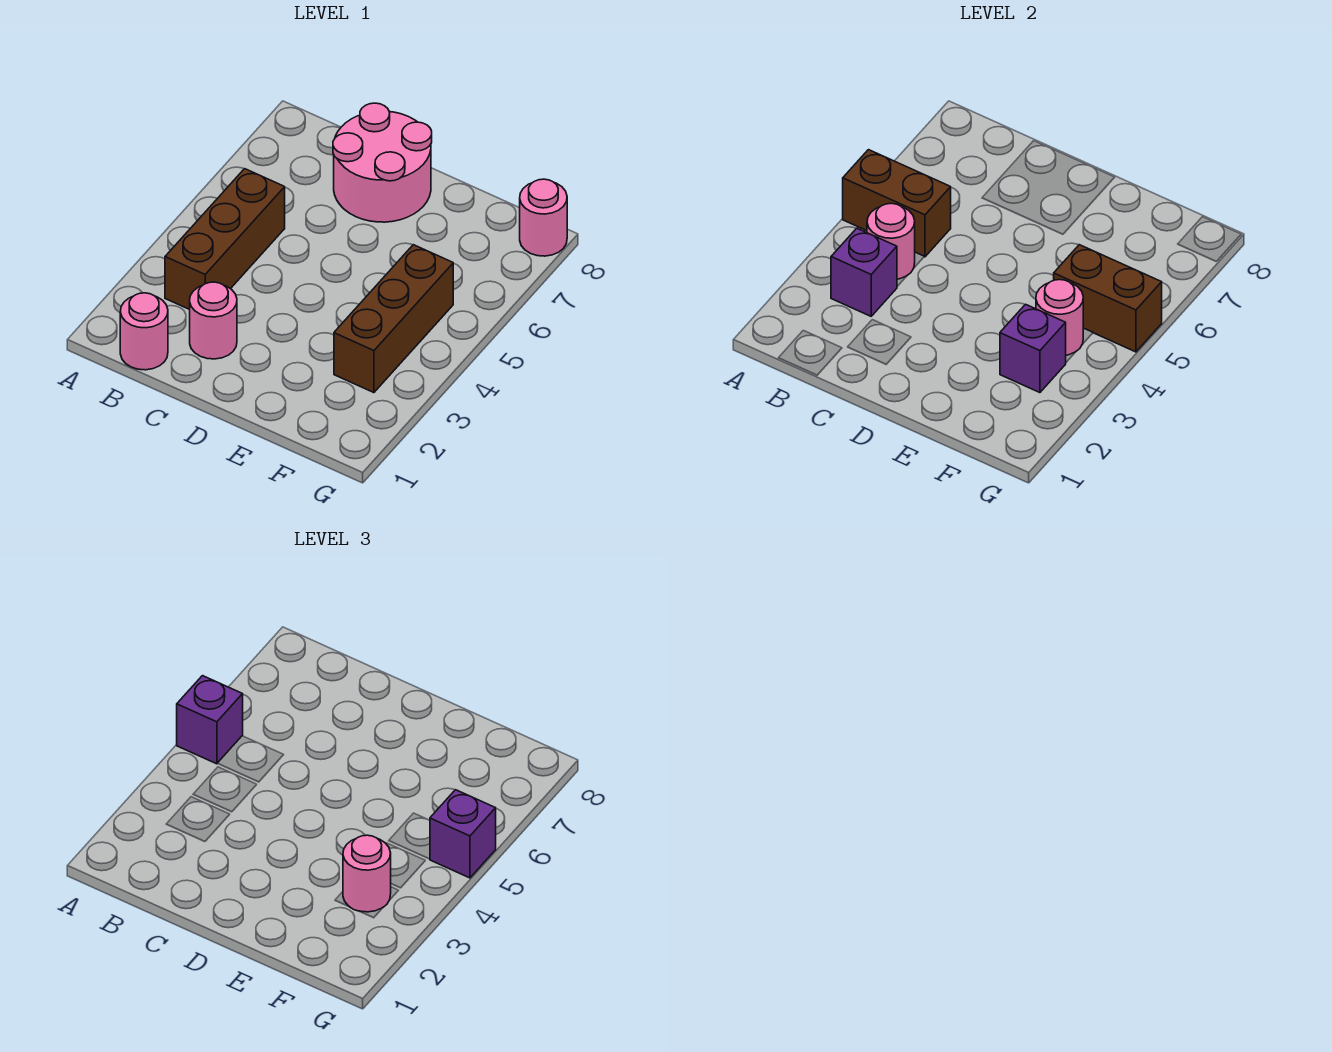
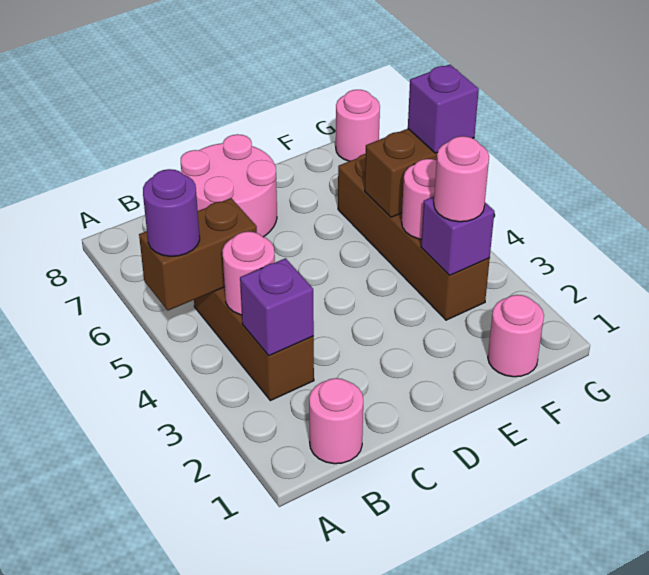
purple 1x1 brick [177,676,243,764] -> purple 1x1 round brick [143,169,200,256]
pink 1x1 round brick [190,282,237,359] -> pink 1x1 round brick moved to [488,295,544,377]
brown 1x3 brick [334,245,453,393] -> brown 1x4 brick [338,154,490,320]

